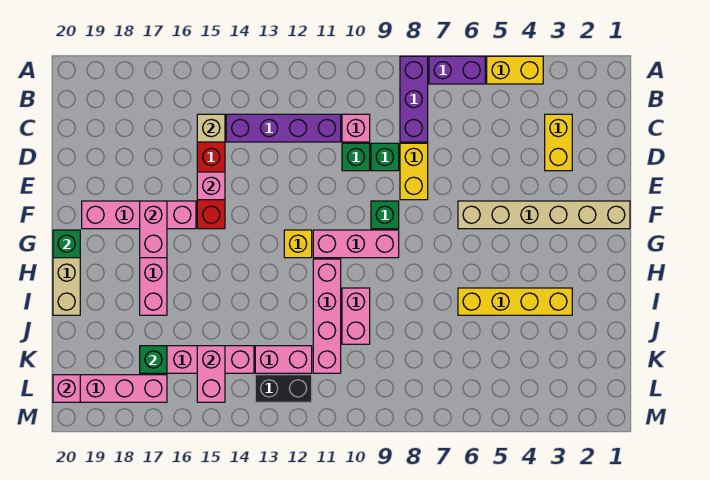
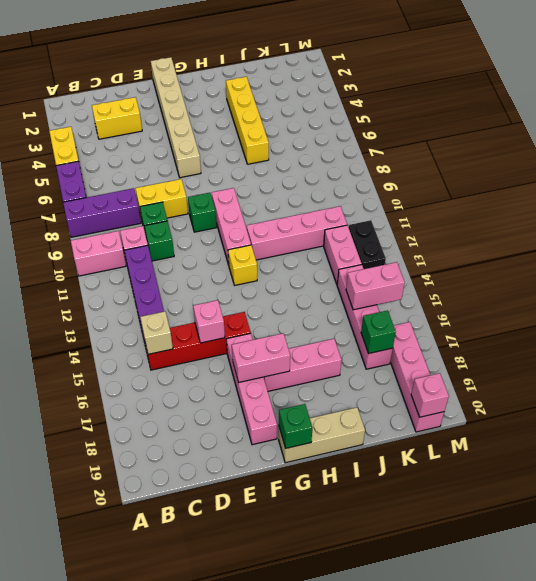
pink 1x2 brick [342,288,370,344] -> pink 1x2 brick moved to [71,231,126,276]

